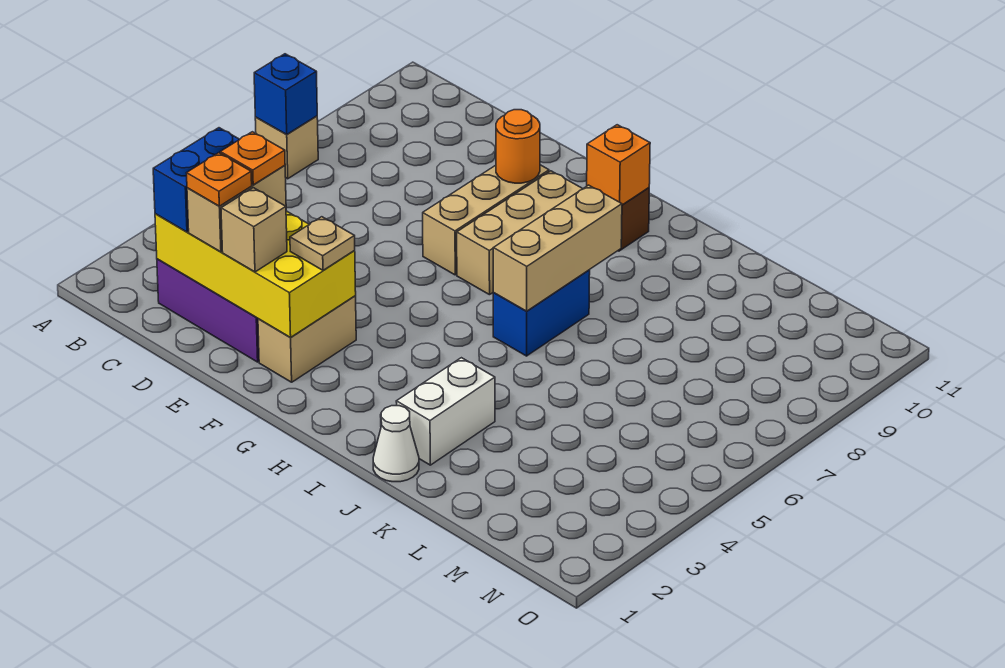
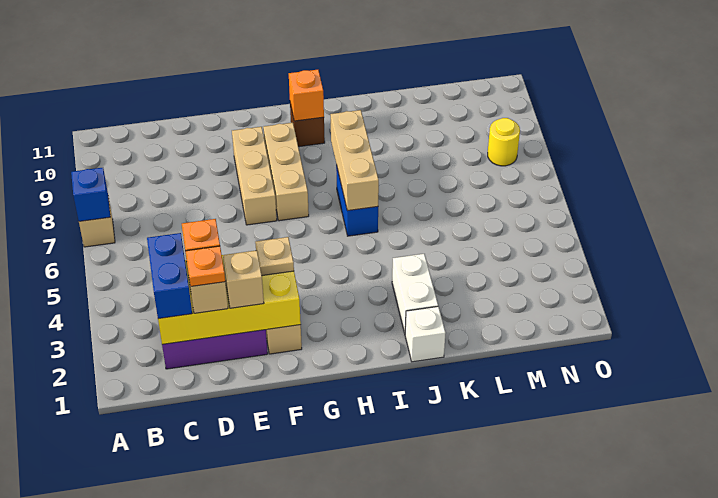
orange 1x1 round brick [496,110,540,183] -> none
white 1x1 cone [373,406,419,482] -> white 1x1 brick [405,307,446,362]
none -> yellow 1x1 round brick [488,118,520,166]

